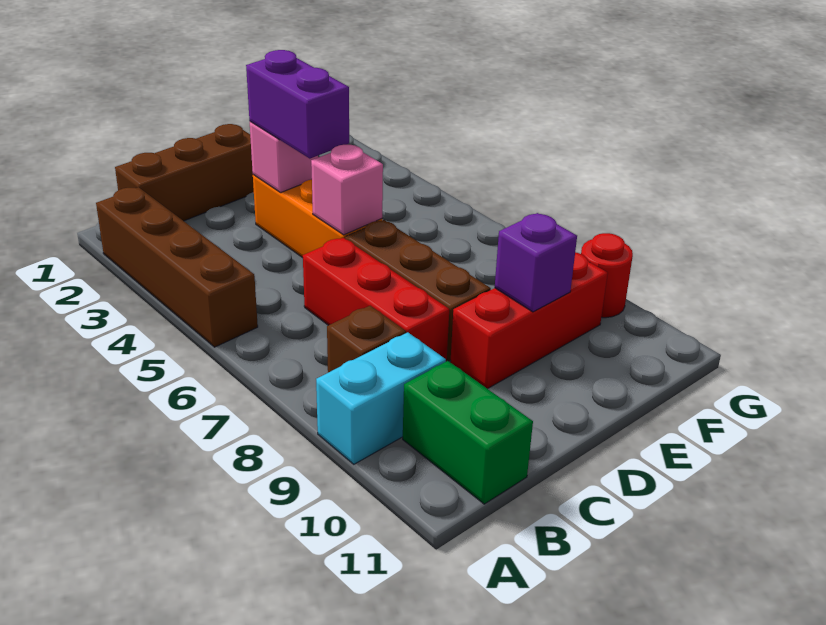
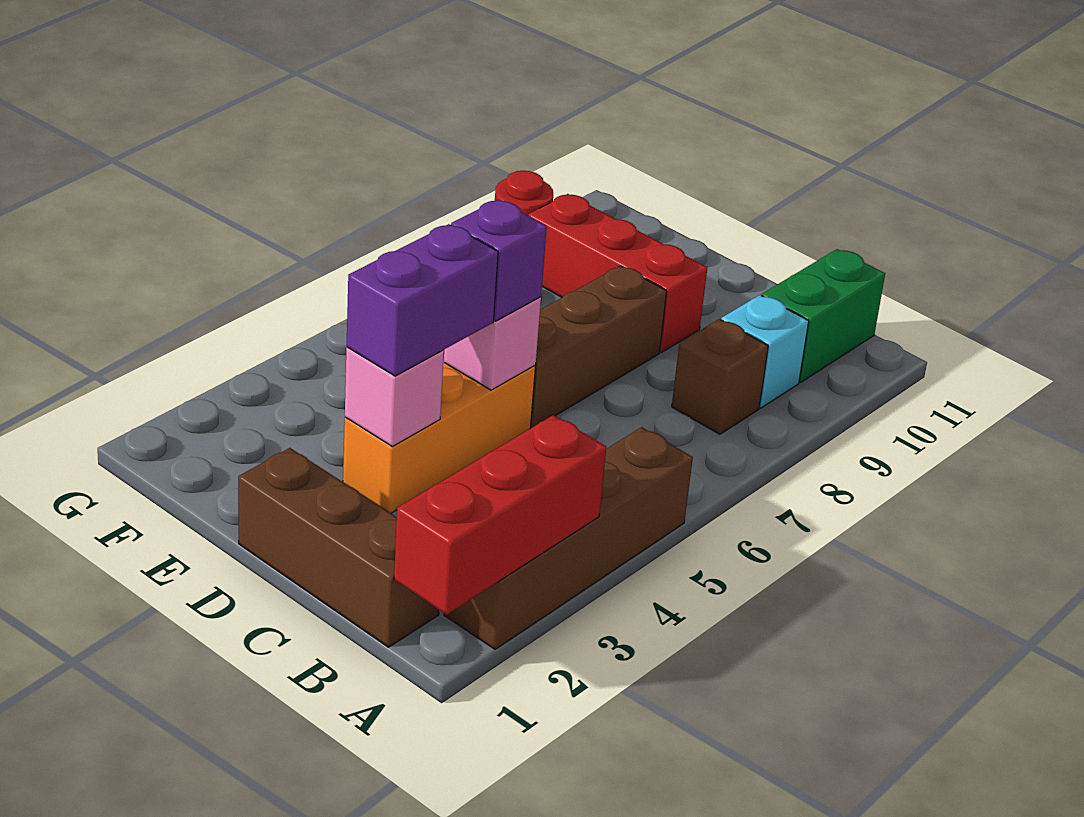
cyan 1x2 brick [316,332,446,464] -> cyan 1x1 brick [721,295,809,408]
red 1x3 brick [303,238,449,361] -> red 1x3 brick moved to [394,415,606,615]
purple 1x1 brick [495,213,577,312] -> purple 1x1 brick moved to [451,200,547,321]

